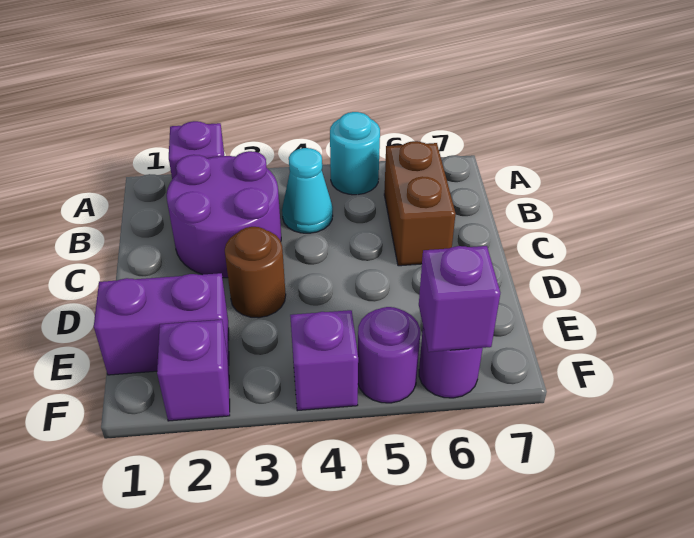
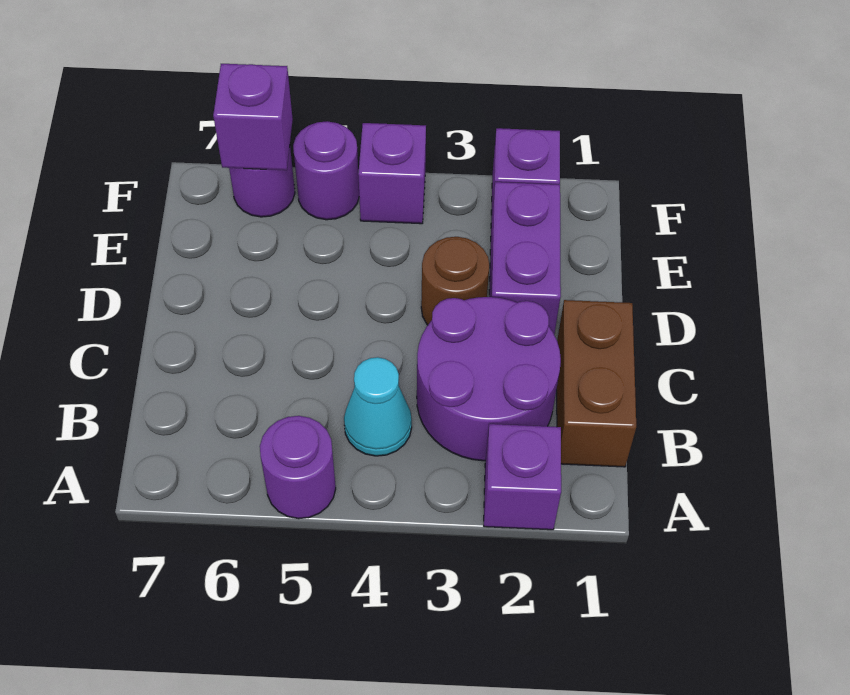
cyan 1x1 round brick [330,112,380,195] -> purple 1x1 round brick [260,416,336,519]
brown 1x2 brick [384,141,456,266] -> brown 1x2 brick moved to [557,300,636,467]
purple 1x2 brick [94,273,229,375] -> purple 1x2 brick turned to [489,182,561,334]

